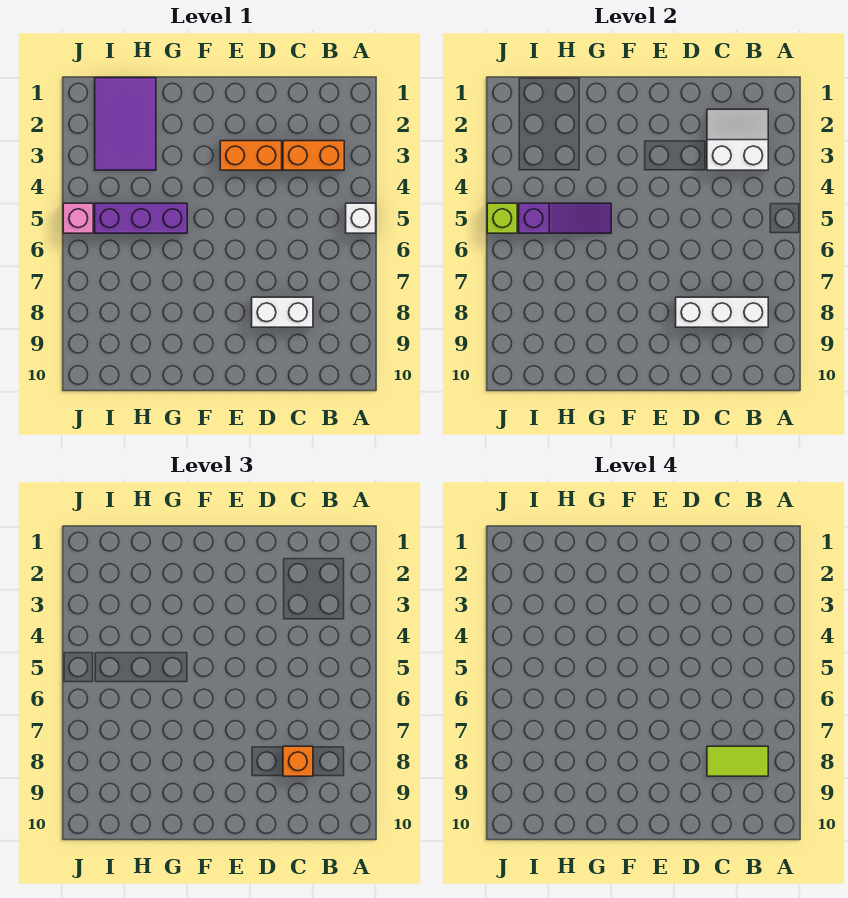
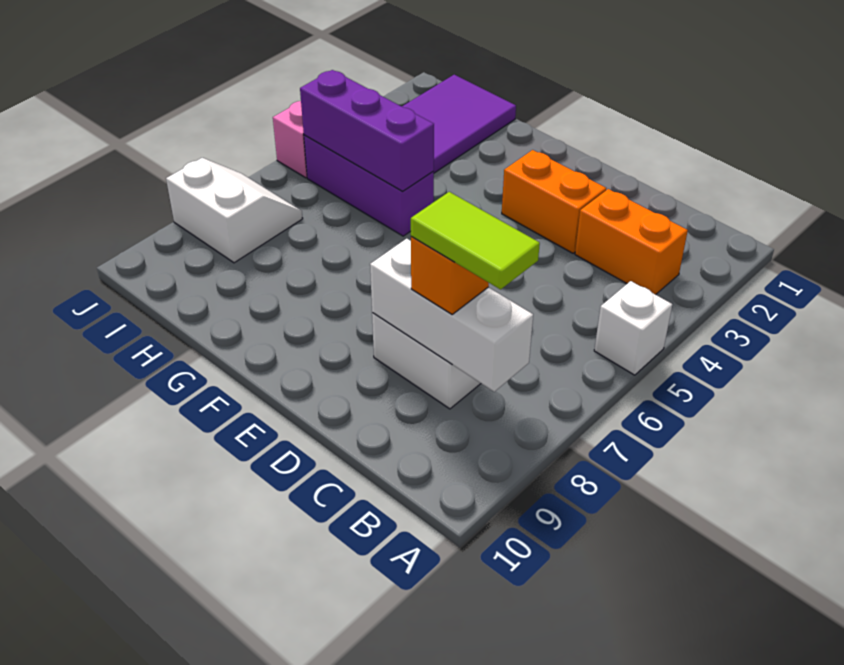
white 2x2 slope [707,109,768,170] -> white 2x2 slope moved to [166,158,303,263]
purple 1x3 slope [519,203,611,233] -> purple 1x3 brick [300,70,434,191]
lime 1x1 brick [487,203,517,233] -> none

